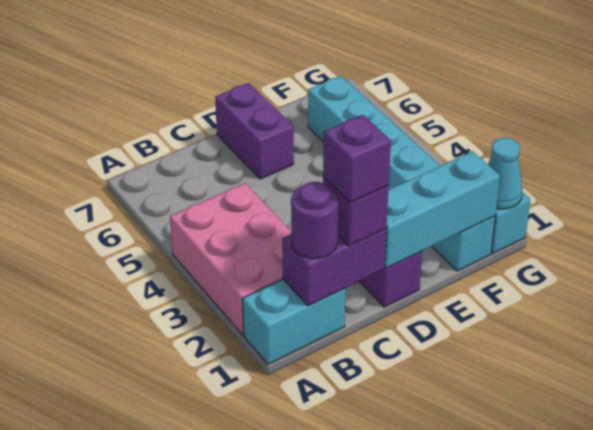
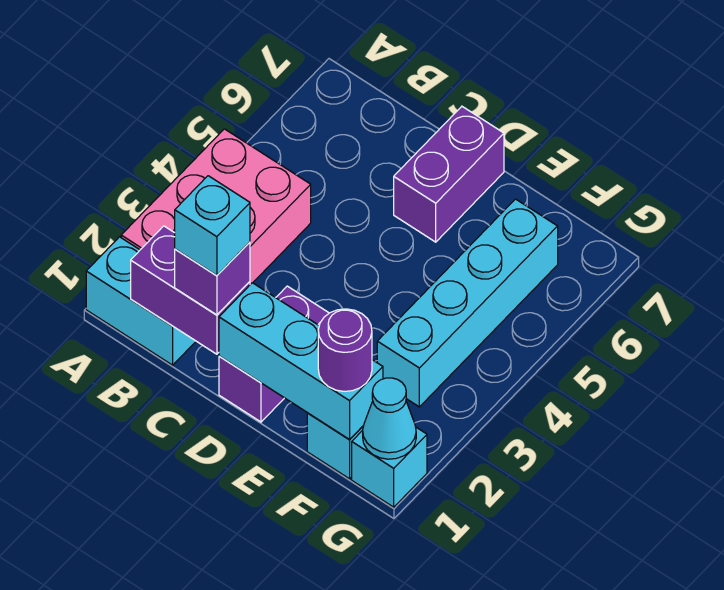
purple 1x1 round brick [291,182,339,259] -> purple 1x1 round brick moved to [318,309,372,391]
purple 1x1 brick [323,115,391,203] -> cyan 1x1 brick [175,176,250,276]

